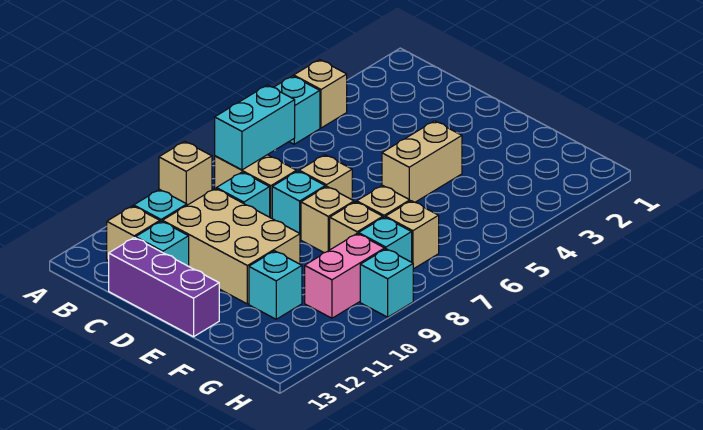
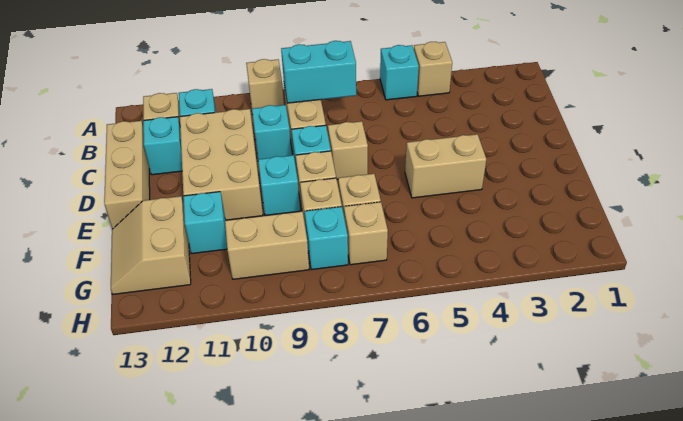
purple 1x3 brick [109,238,219,337] -> tan 1x3 brick [104,121,150,229]
none -> tan 2x2 slope [111,196,191,294]
pink 1x2 brick [305,234,385,318] -> tan 1x2 brick [225,211,309,279]
cyan 1x1 brick [360,249,413,317] -> cyan 1x1 brick moved to [258,155,300,216]

